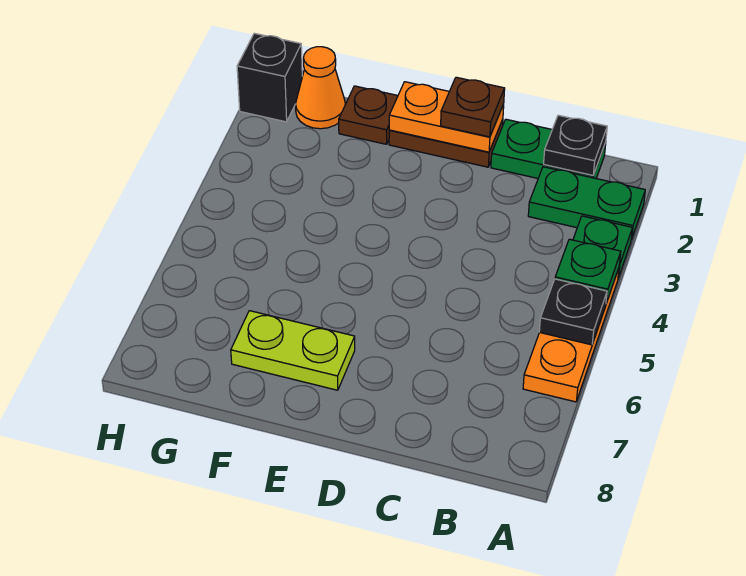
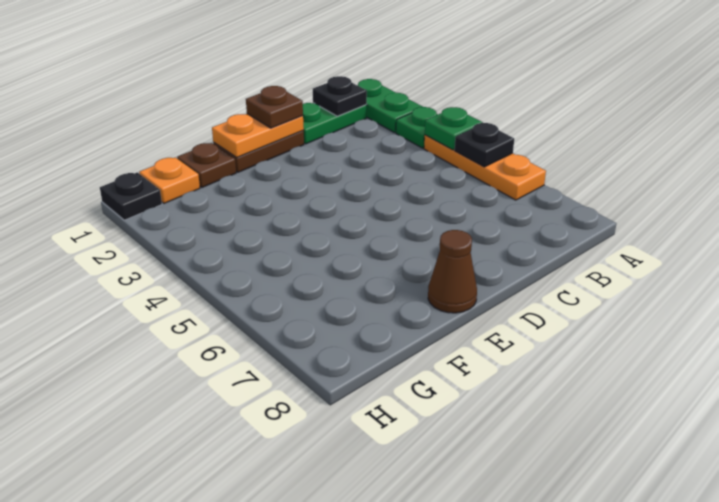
green 1x2 plate [528,167,645,240] -> green 1x2 plate turned to [358,79,423,133]
lime 1x2 plate [231,311,355,390] -> none
none -> brown 1x1 cone [428,230,477,313]
orange 1x1 cone [296,47,345,129] -> orange 1x1 plate [139,157,200,203]
black 1x1 brick [237,33,302,122] -> black 1x1 plate [100,172,162,220]

